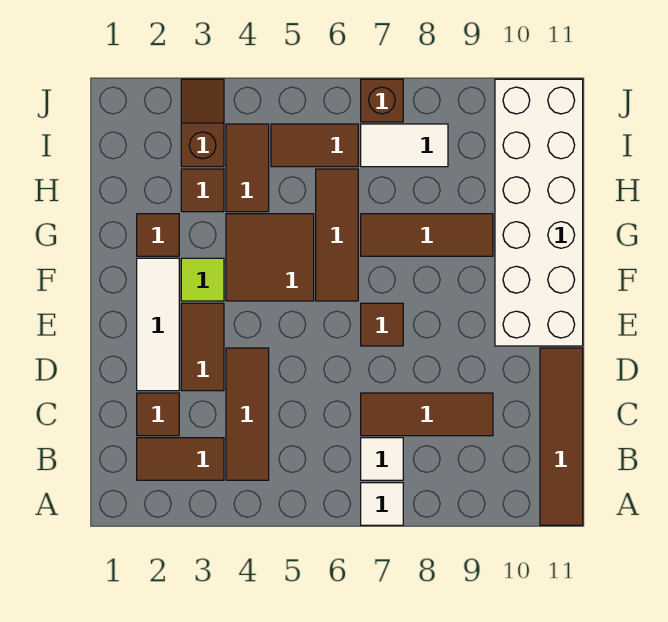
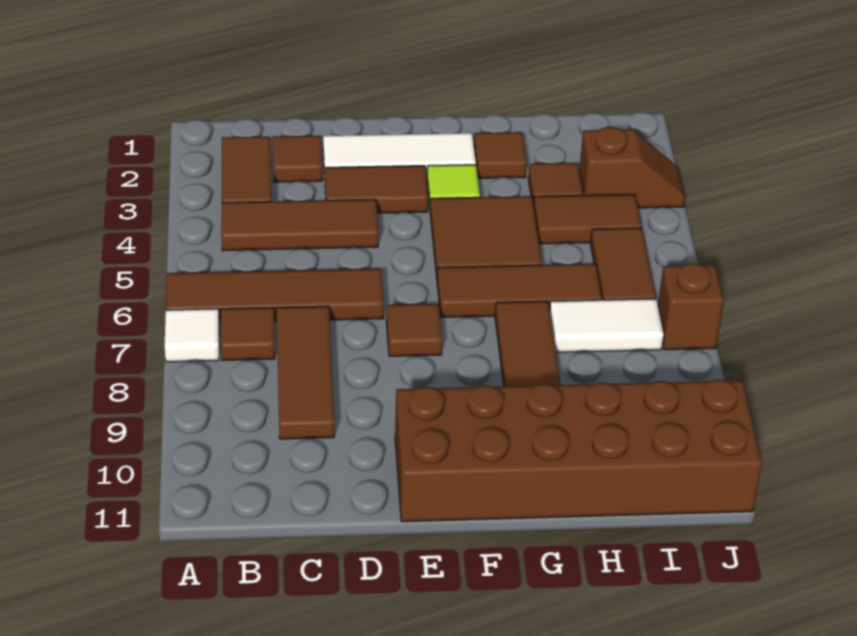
brown 1x4 tile [540,348,583,525] -> brown 1x4 tile moved to [166,269,384,323]
white 1x1 tile [361,438,403,480] -> brown 1x1 tile [221,307,275,360]
white 2x6 brick [495,79,583,346] -> brown 2x6 brick [395,380,762,522]
white 1x2 tile [361,124,448,167] -> white 1x2 tile turned to [550,299,664,352]

